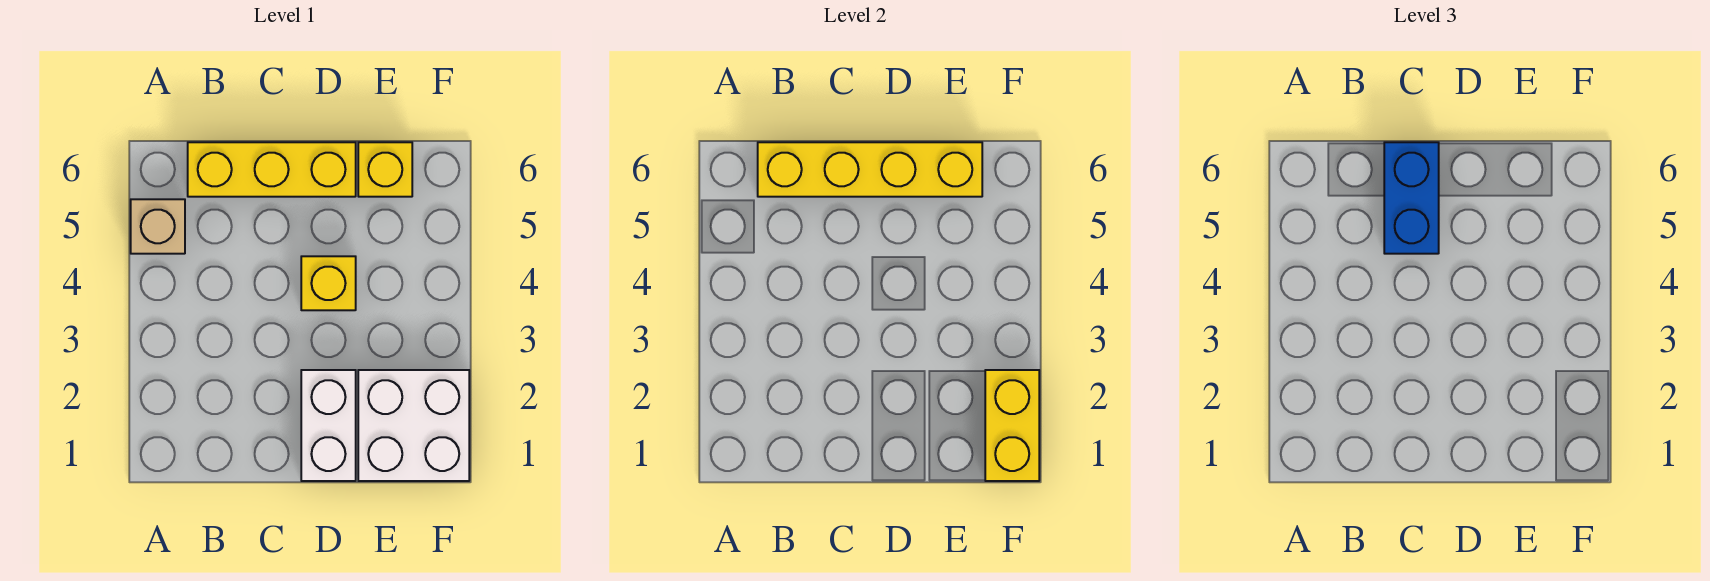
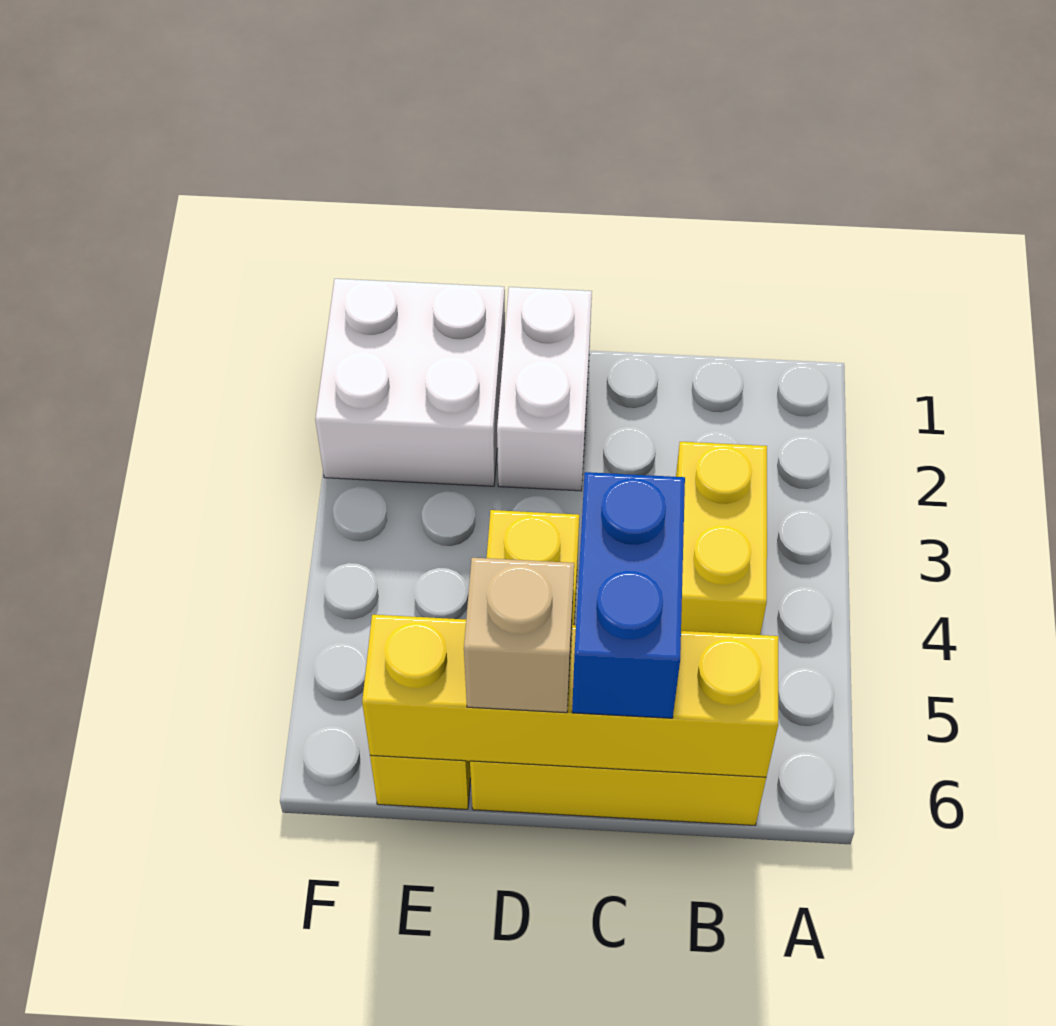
tan 1x1 brick [131,199,185,254] -> tan 1x1 brick moved to [464,558,574,713]
yellow 1x2 brick [985,370,1039,481] -> yellow 1x2 brick moved to [676,442,767,635]

